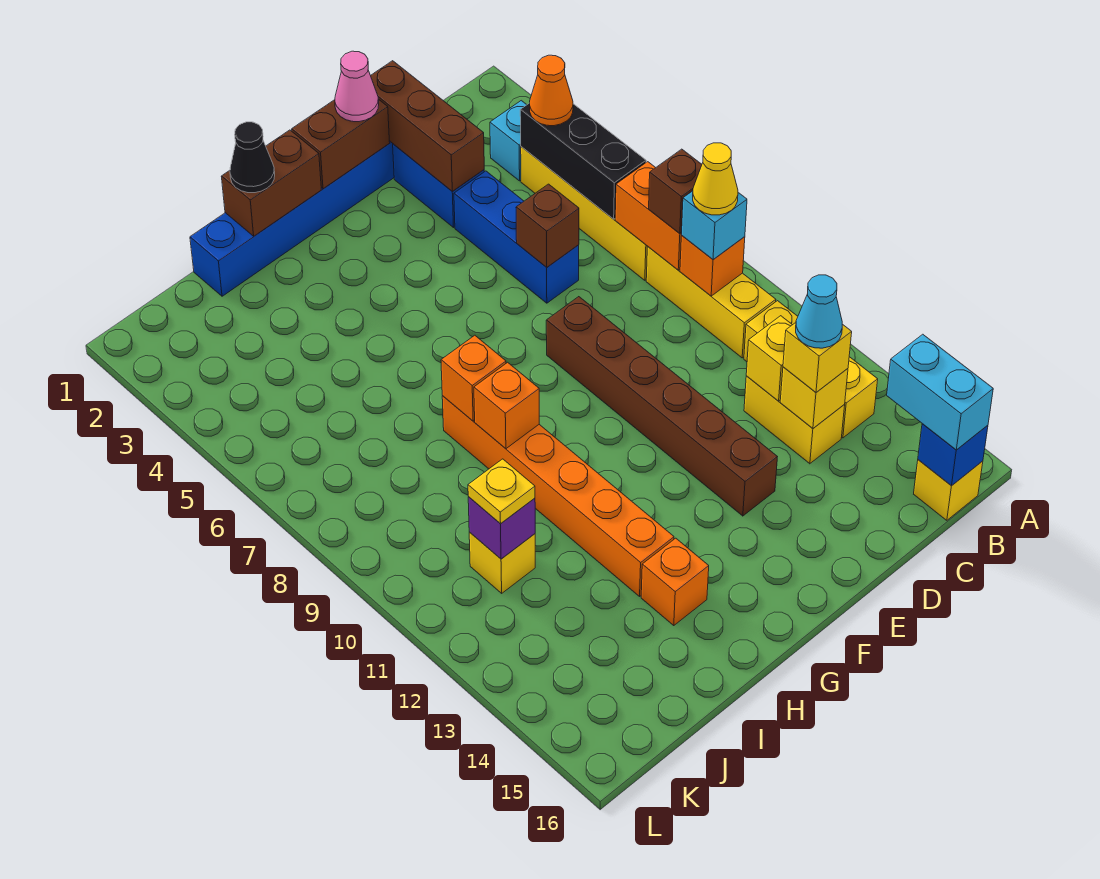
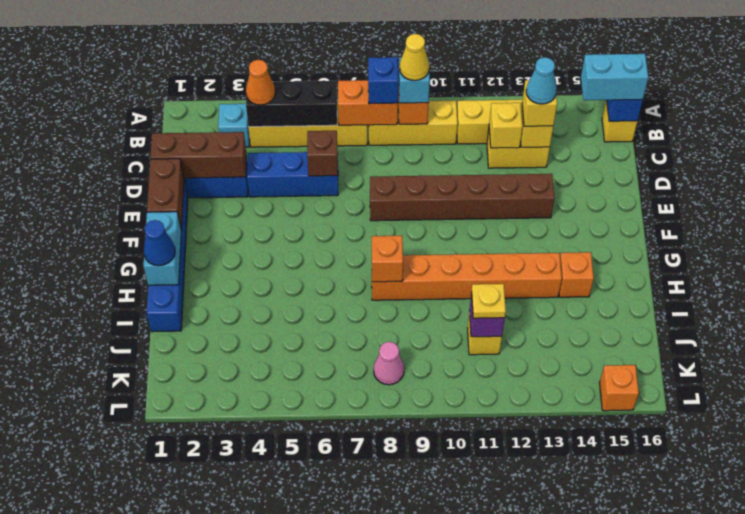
brown 1x1 brick [649,149,702,233] -> blue 1x1 brick [368,57,399,104]
pink 1x1 cone [335,51,379,122] -> pink 1x1 cone moved to [374,342,404,385]
brown 1x2 brick [221,130,321,236] -> cyan 1x2 brick [144,212,181,285]
black 1x1 cone [230,122,275,193] -> blue 1x1 cone [144,220,175,266]
orange 1x1 brick [474,362,539,449] -> orange 1x1 brick moved to [600,365,639,411]

